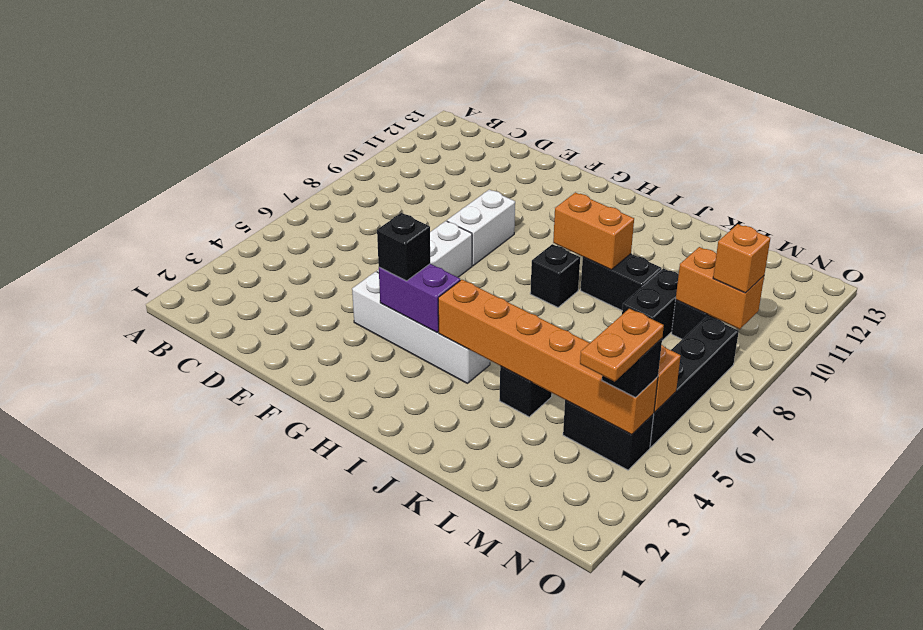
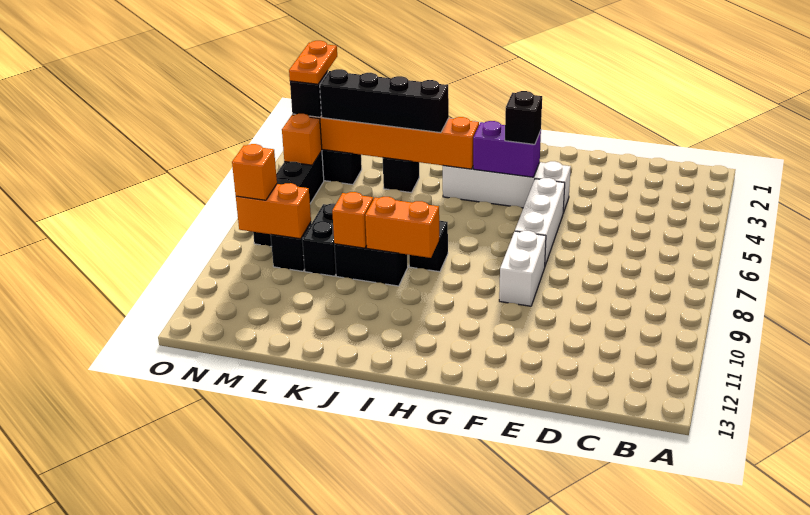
none -> black 1x4 brick [320,69,449,133]
none -> orange 1x1 brick [332,192,373,248]

